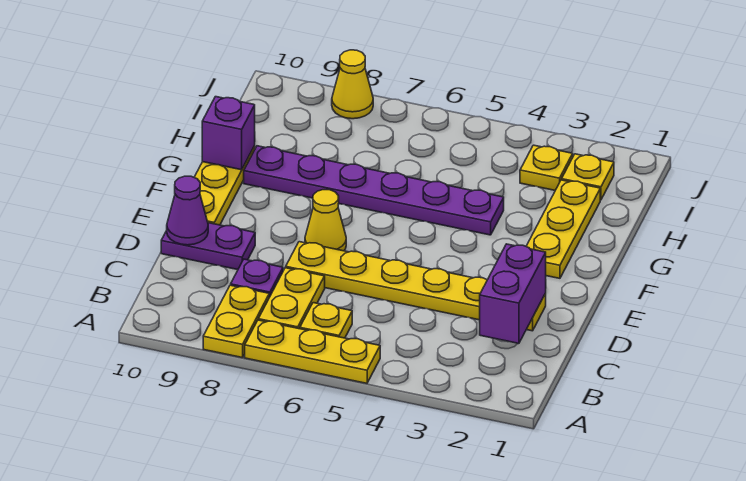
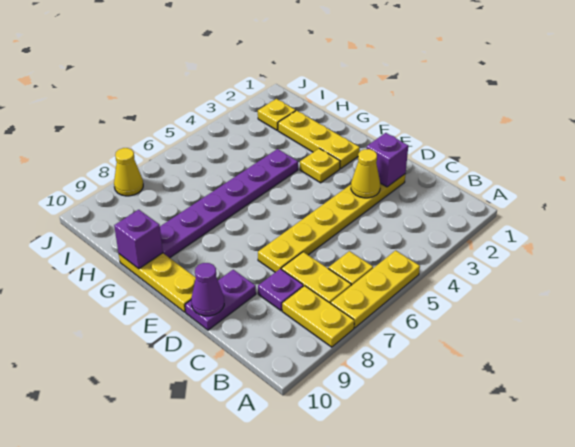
purple 1x2 brick [480,244,546,343] -> purple 1x1 brick [367,133,408,187]
yellow 1x1 cone [305,190,346,251] -> yellow 1x1 cone moved to [351,149,380,198]
yellow 1x1 plate [520,145,573,190] -> yellow 1x1 plate moved to [300,148,340,183]

